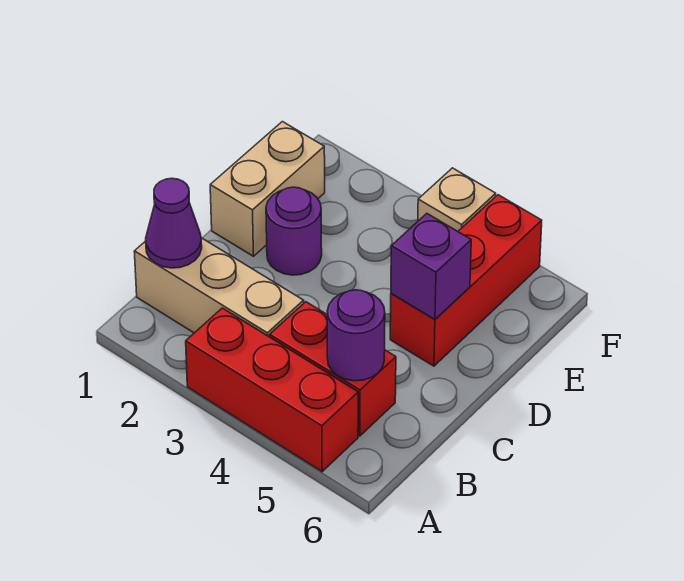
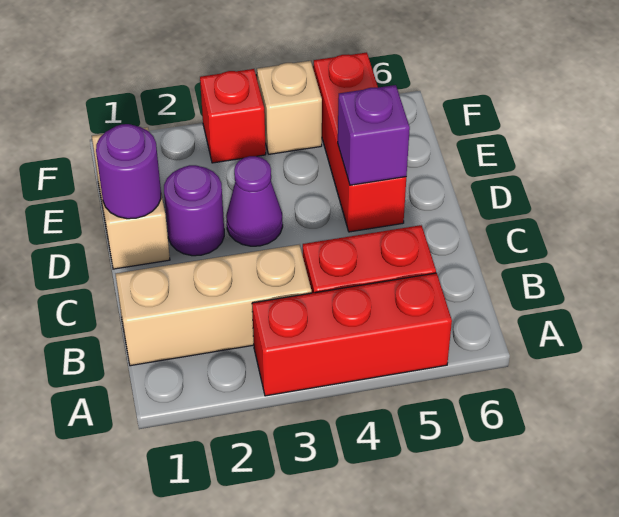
purple 1x1 cone [146,178,202,268] -> purple 1x1 cone moved to [226,156,283,246]
purple 1x1 round brick [327,290,385,381] -> purple 1x1 round brick moved to [96,124,161,219]
none -> red 1x1 brick [200,69,266,163]

